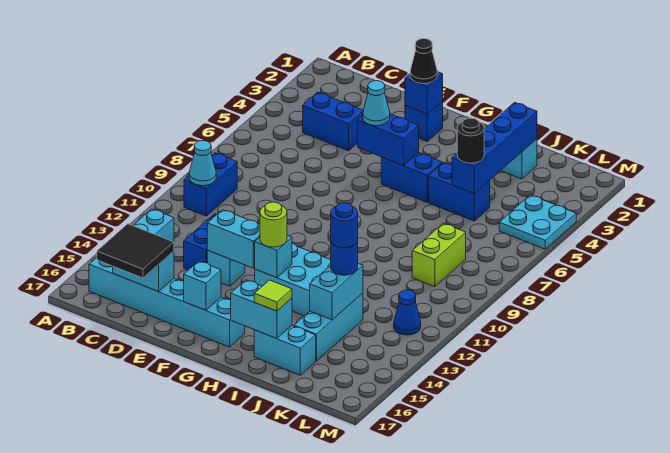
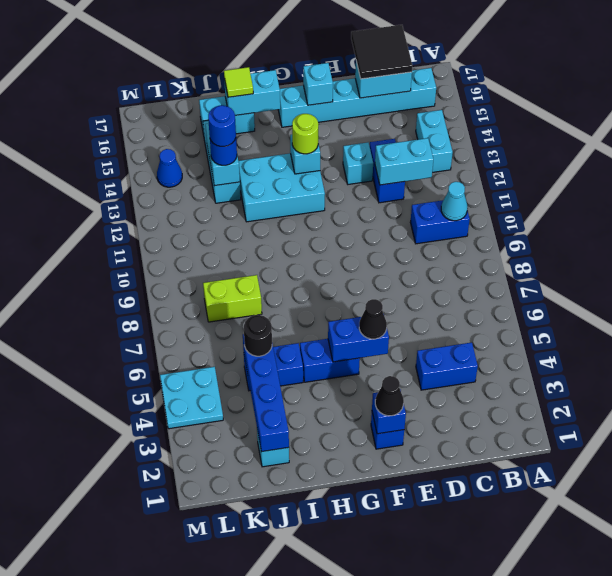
blue 1x2 brick [184,153,237,216] -> blue 1x2 brick turned to [410,200,470,244]
cyan 1x2 brick [207,210,260,268] -> cyan 1x2 brick moved to [375,138,433,185]
cyan 1x1 cone [363,81,390,126] -> black 1x1 cone [359,299,387,339]
lime 1x2 brick [412,223,466,287] -> lime 1x2 brick turned to [203,275,262,322]
blue 1x1 cone [394,290,421,335] -> blue 1x1 cone moved to [157,149,182,187]

